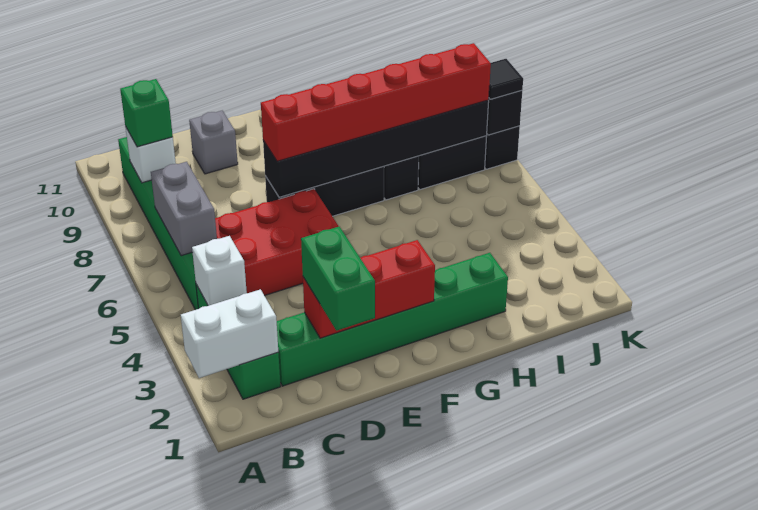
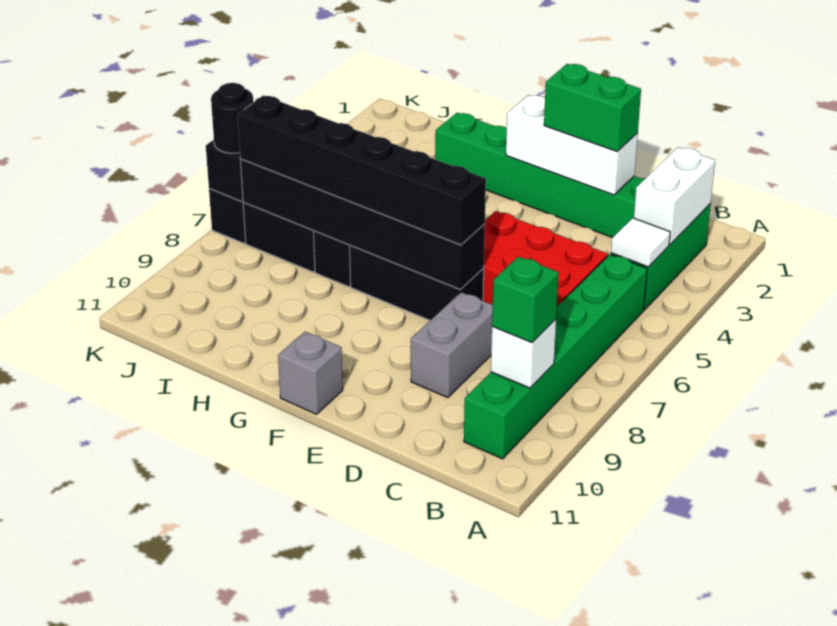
white 1x2 brick [181,289,278,378] -> white 1x2 brick turned to [634,147,715,245]
white 1x1 brick [192,236,247,306] -> white 1x1 tile [611,218,670,267]
grey 1x2 brick [151,162,217,256] -> grey 1x2 brick moved to [411,292,493,398]
green 1x2 brick [301,227,375,331] -> green 1x2 brick turned to [544,64,641,152]
red 1x3 brick [303,240,435,338] -> white 1x3 brick [506,95,638,195]
grey 1x1 brick [189,111,238,174] -> grey 1x1 brick moved to [278,332,343,414]
red 1x6 brick [261,43,491,161] -> black 1x6 brick [238,95,486,245]
black 1x1 tile [489,59,523,99] -> black 1x1 round brick [211,83,254,153]

